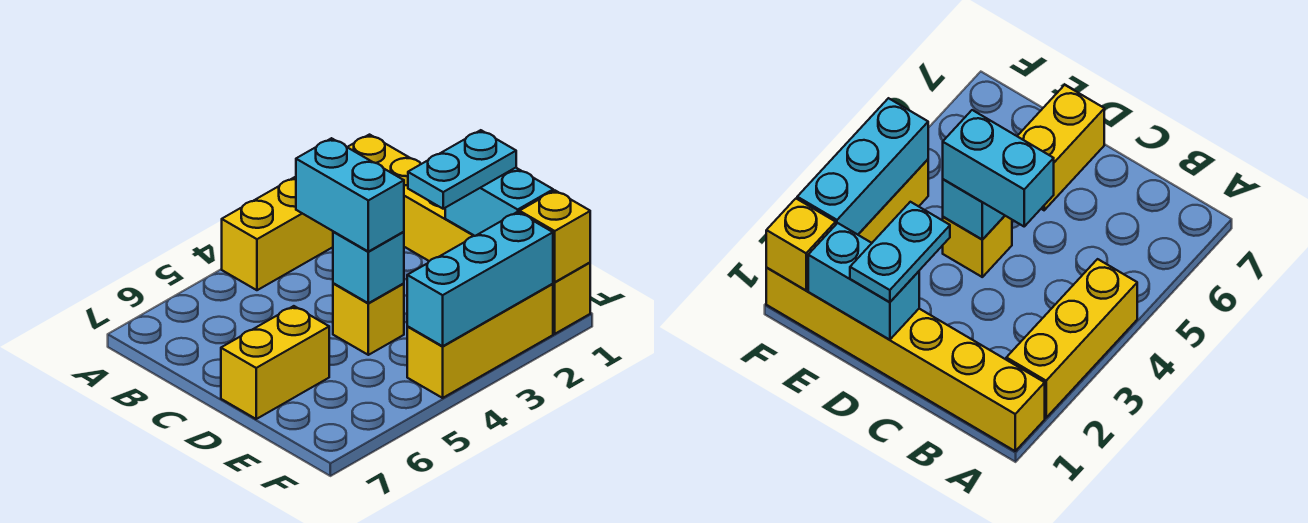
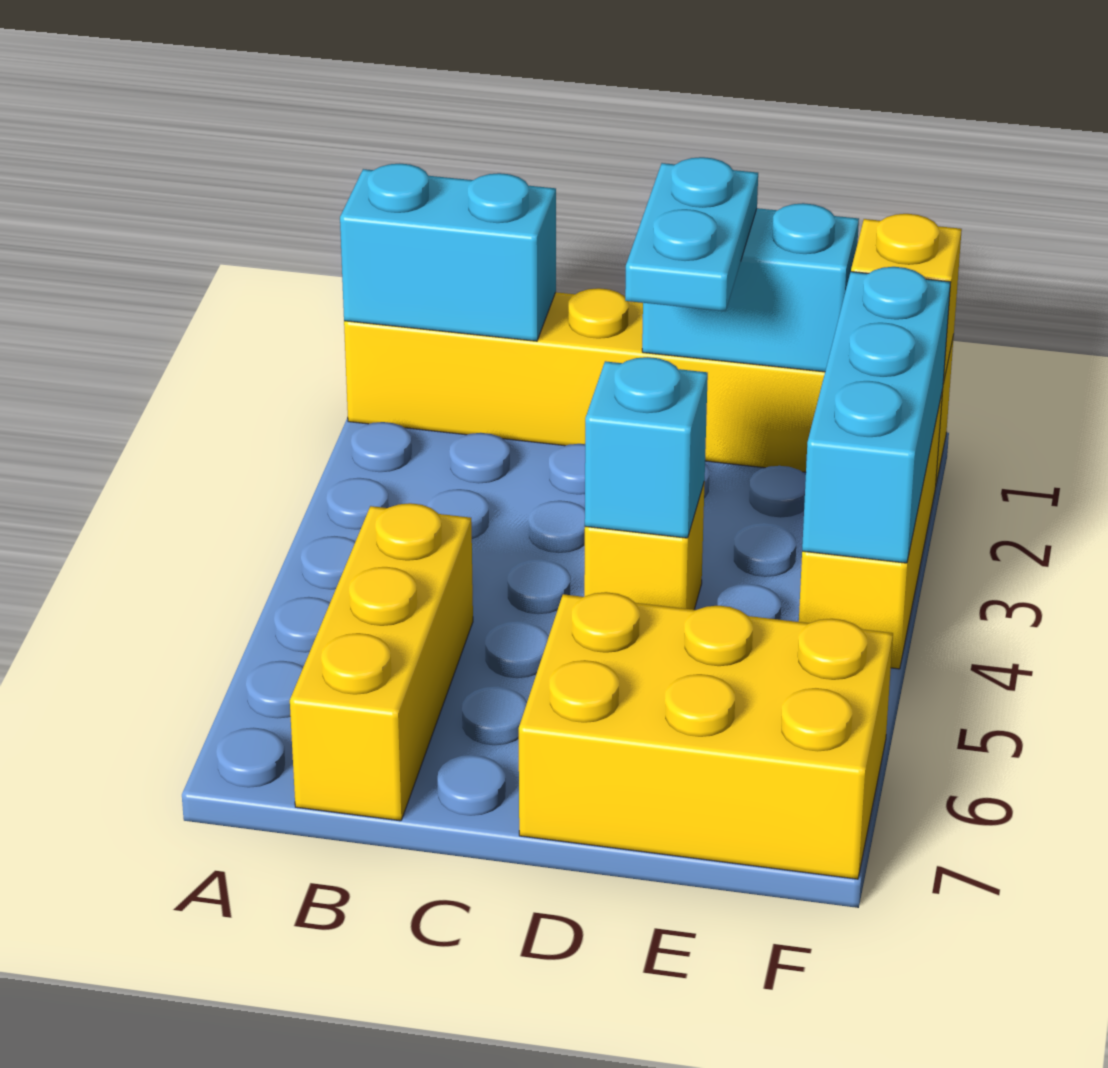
yellow 1x3 brick [222,177,333,290] -> yellow 1x3 brick moved to [290,503,473,821]
cyan 1x2 brick [296,138,404,252] -> cyan 1x2 brick moved to [340,164,556,341]
yellow 1x2 brick [221,306,329,419] -> yellow 2x3 brick [519,592,893,879]

